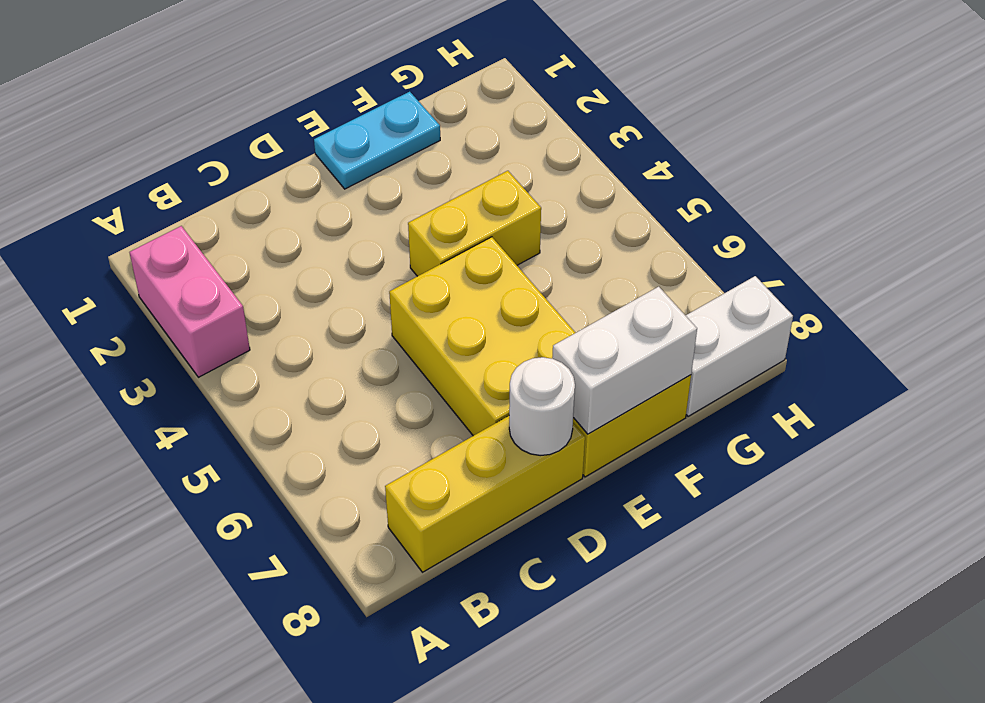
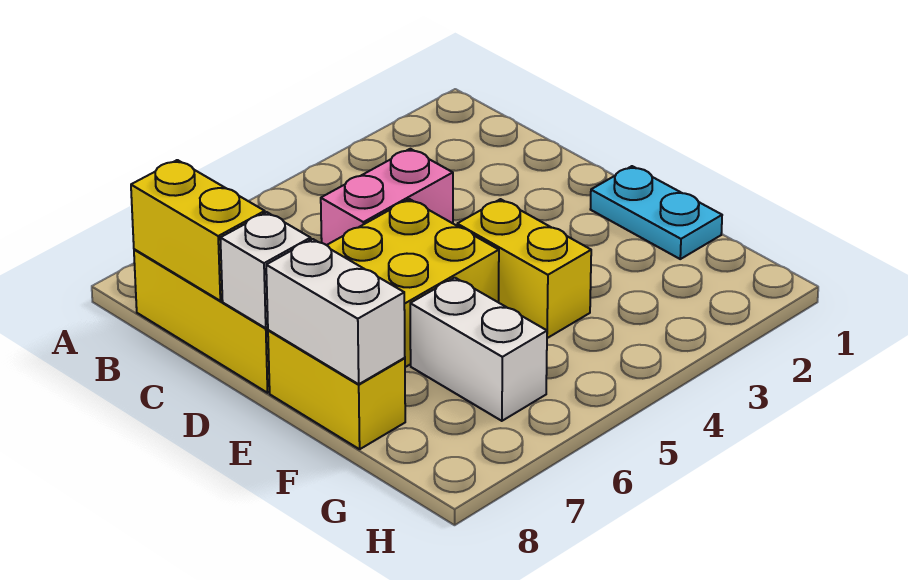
pink 1x2 brick [130,226,250,377] -> pink 1x2 brick moved to [321,149,453,245]
none -> yellow 1x2 brick [131,160,265,301]
white 1x1 round brick [509,357,575,456] -> white 1x1 brick [220,212,311,328]
white 1x2 brick [685,276,793,416] -> white 1x2 brick moved to [410,278,547,421]

